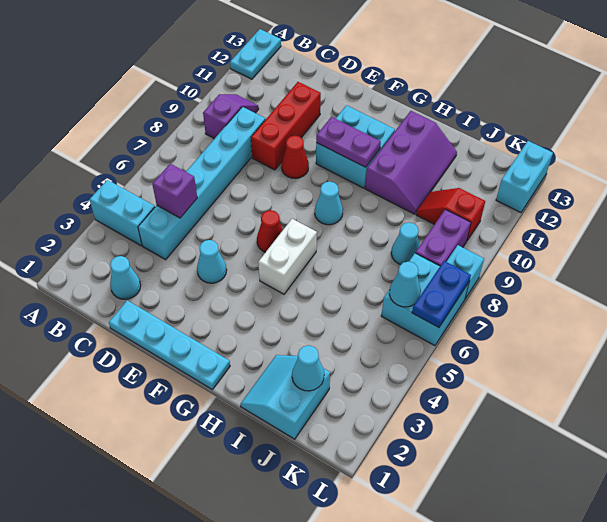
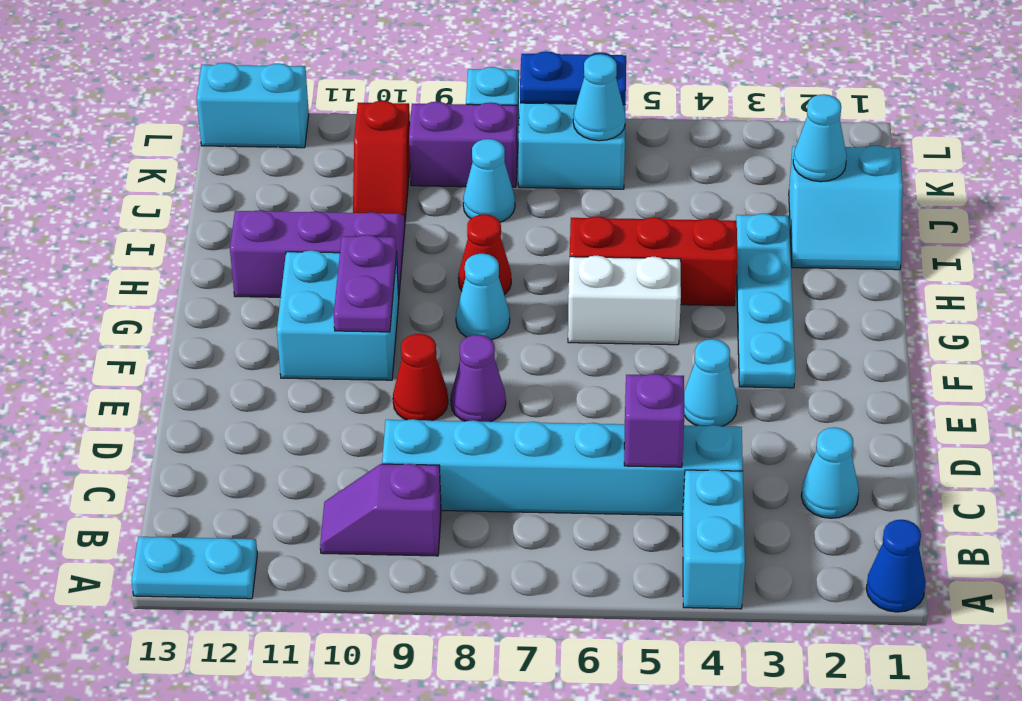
none -> blue 1x1 cone [866,520,926,612]
cyan 1x4 plate [109,300,230,389] -> cyan 1x4 plate moved to [736,213,795,388]
red 1x3 brick [251,82,321,170] -> red 1x3 brick moved to [570,216,738,306]
none -> purple 1x1 cone [451,335,506,422]
red 1x1 cone [257,210,283,252] -> red 1x1 cone moved to [458,214,511,295]

